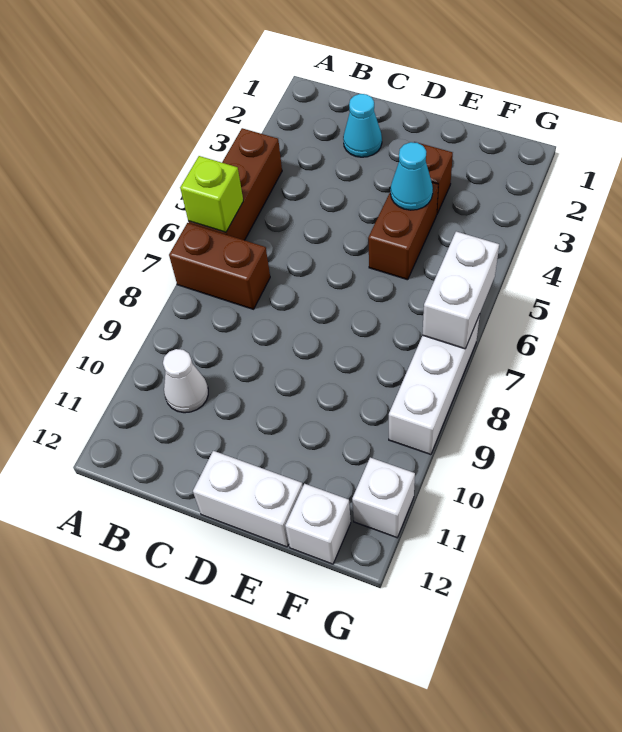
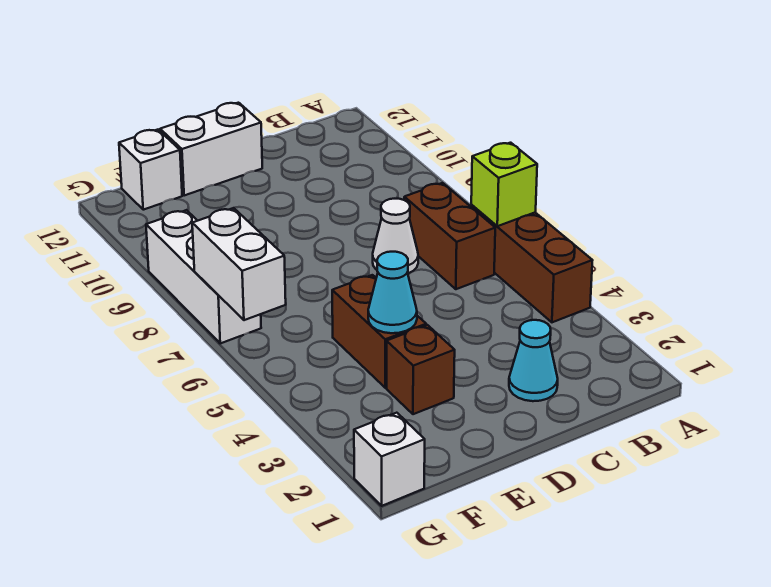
brown 1x2 brick [169,223,270,309] -> brown 1x2 brick turned to [404,183,495,289]
white 1x1 cone [163,349,208,413] -> white 1x1 cone moved to [373,199,418,273]
white 1x1 brick [352,458,415,538] -> white 1x1 brick moved to [354,413,425,506]

